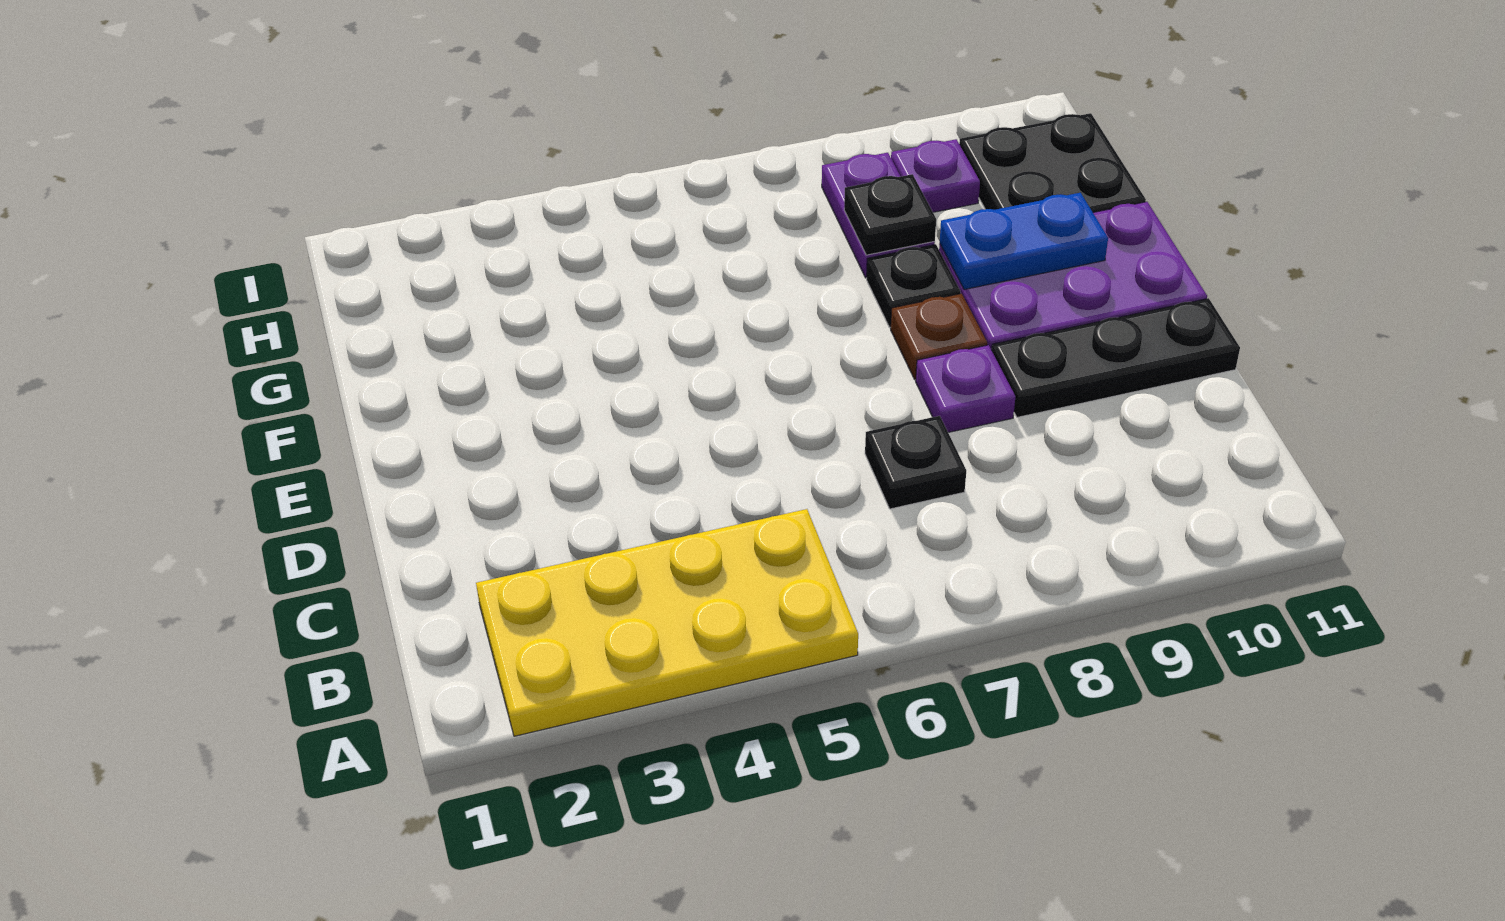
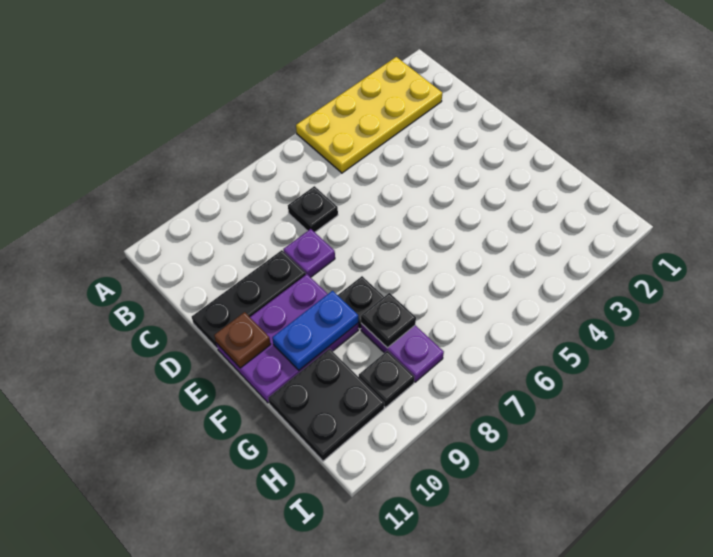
brown 1x1 plate [891,294,987,379] -> brown 1x1 plate moved to [214,312,271,368]
purple 1x1 plate [891,139,980,212] -> black 1x1 plate [359,351,415,408]

